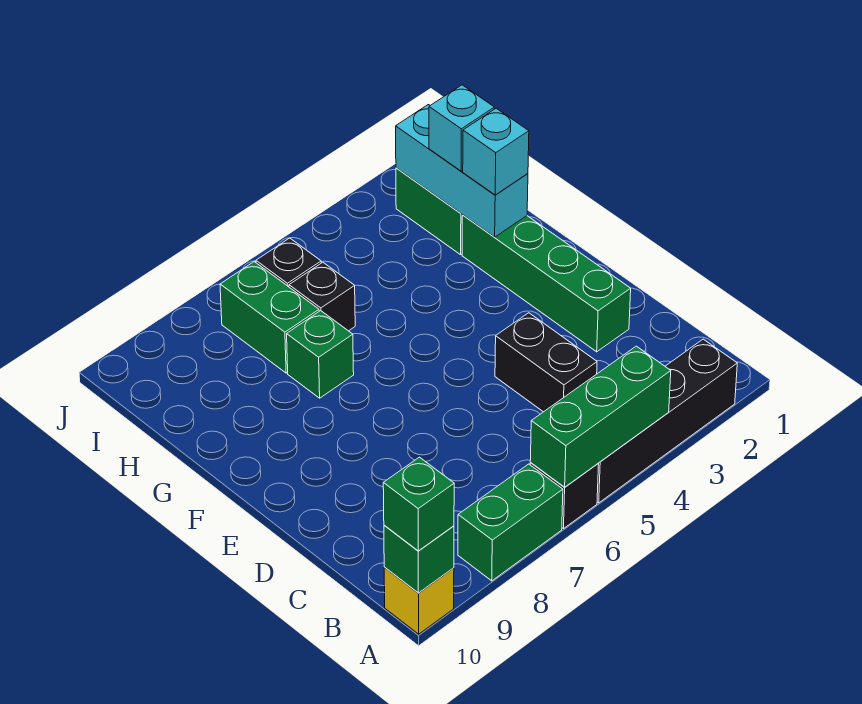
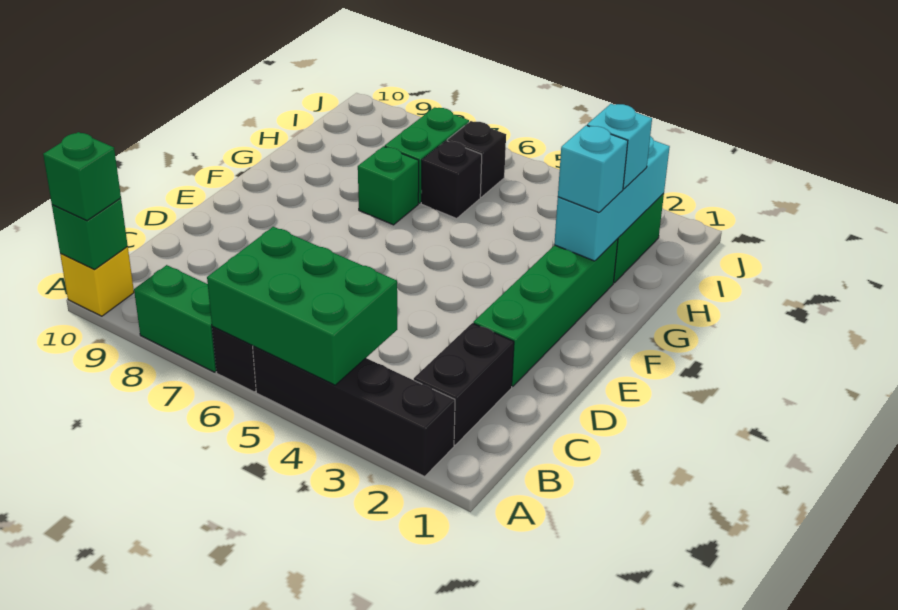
green 1x3 brick [530,346,671,487] -> green 2x3 brick [207,227,397,385]
black 1x2 brick [495,313,597,412] -> black 1x2 brick moved to [414,323,514,445]

